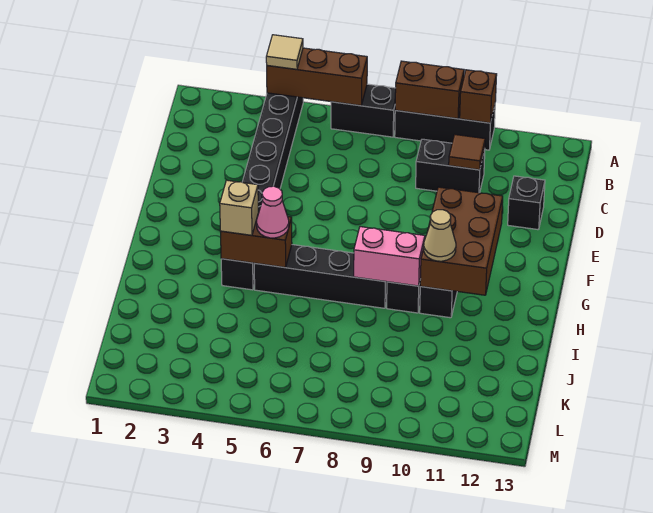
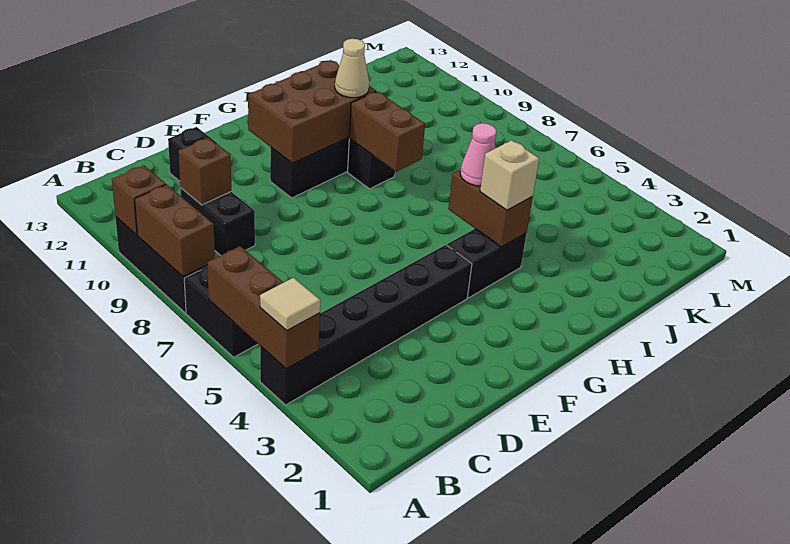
brown 1x1 tile [449,134,485,170] -> brown 1x1 brick [178,138,231,205]
black 1x4 brick [254,245,387,308] -> none
pink 1x2 brick [354,227,425,286] -> brown 1x2 brick [349,92,425,172]

